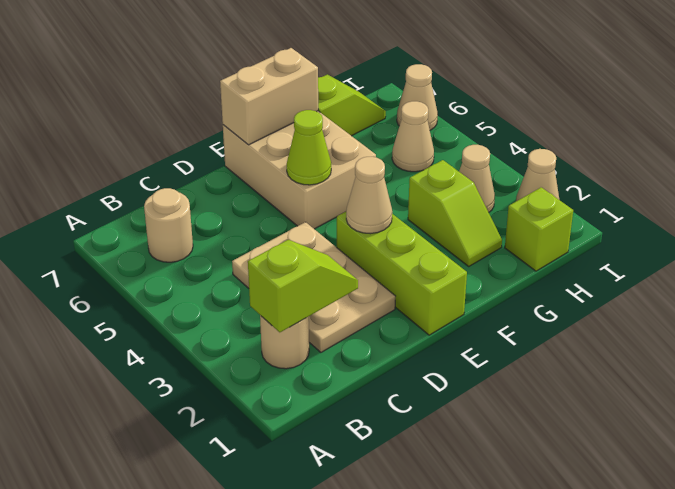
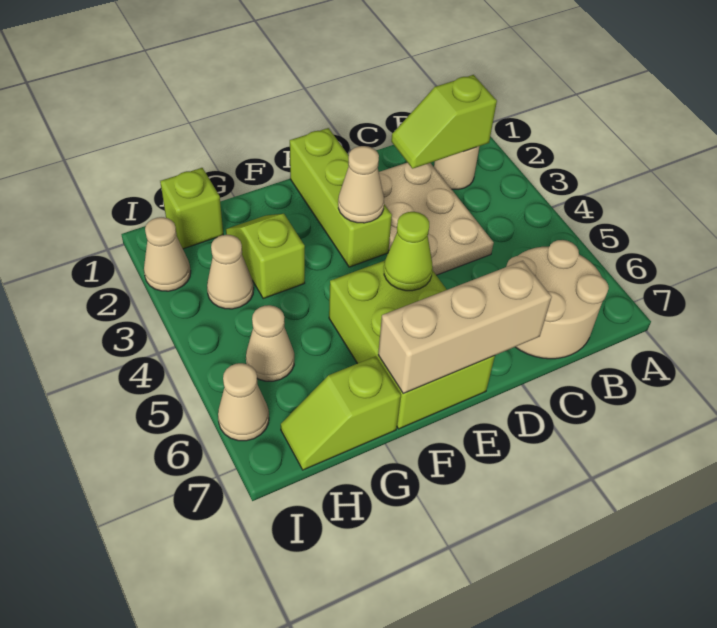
tan 1x1 round brick [144,188,193,262] -> tan 2x2 round brick [506,240,609,359]
tan 2x3 brick [223,111,376,229] -> lime 2x3 brick [329,261,495,429]
tan 1x2 brick [220,48,318,145] -> tan 1x3 brick [378,261,552,394]

